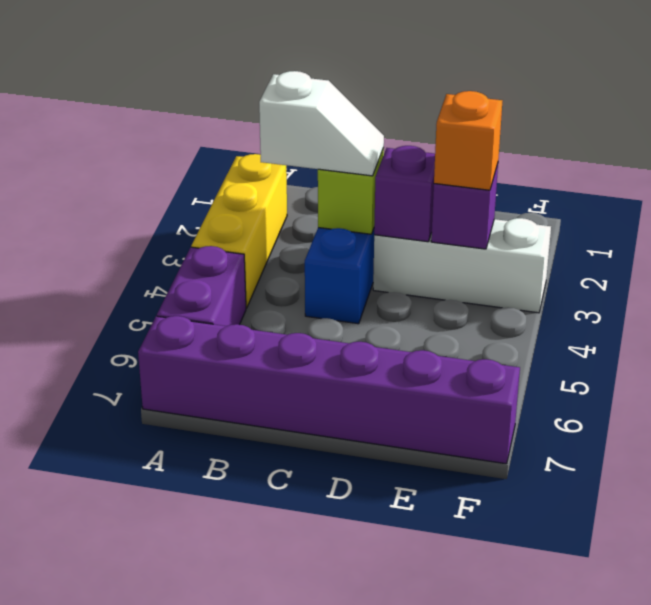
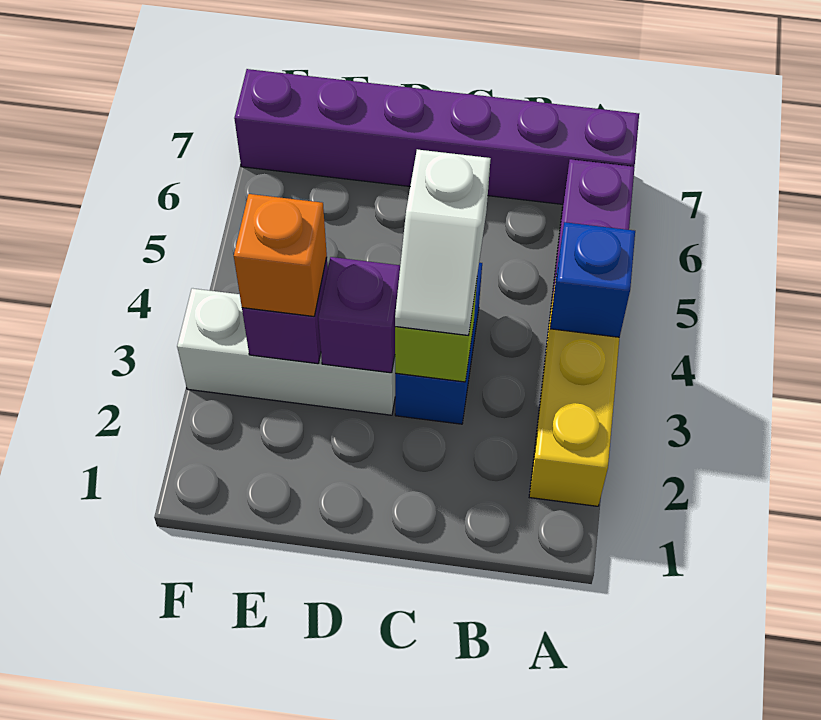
none -> blue 1x1 brick [550,222,635,337]
white 1x2 slope [259,71,384,176] -> white 1x2 slope turned to [395,149,491,336]

